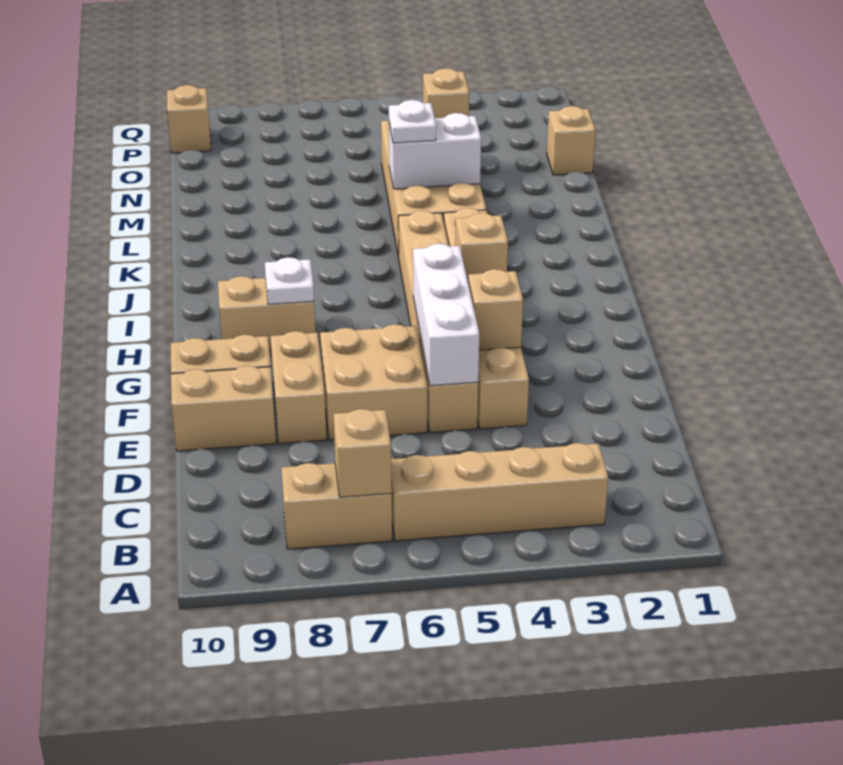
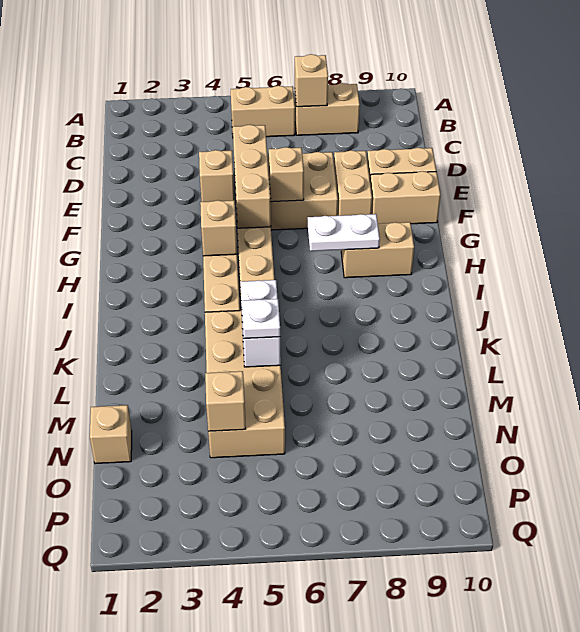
tan 1x4 brick [391,443,608,541] -> tan 1x2 brick [231,86,295,137]
white 1x3 brick [413,244,479,386] -> tan 1x3 brick [233,125,271,228]
white 1x1 plate [265,257,314,304] -> white 1x2 plate [308,214,380,251]
white 1x2 brick [389,113,481,189] -> white 1x2 brick turned to [240,280,281,367]
tan 1x1 brick [167,85,211,153] -> tan 1x1 brick moved to [269,147,304,202]

